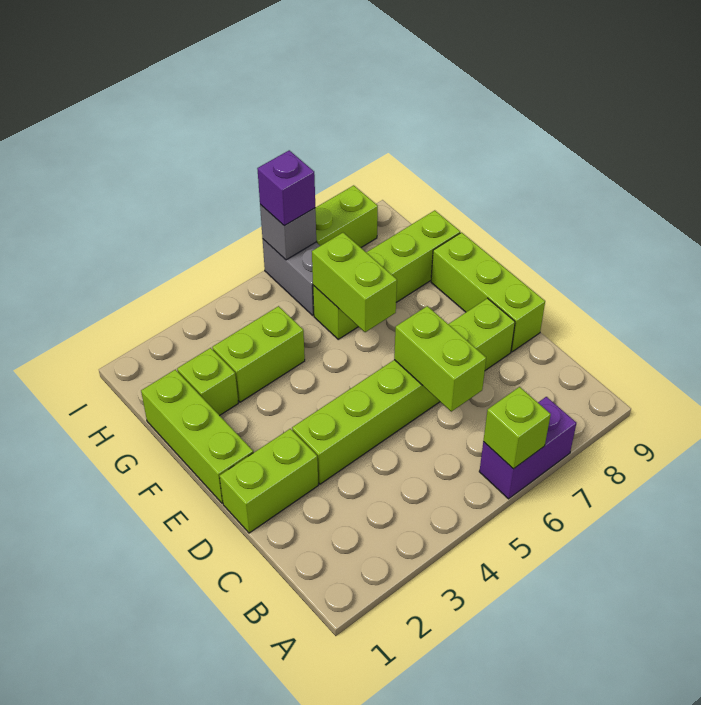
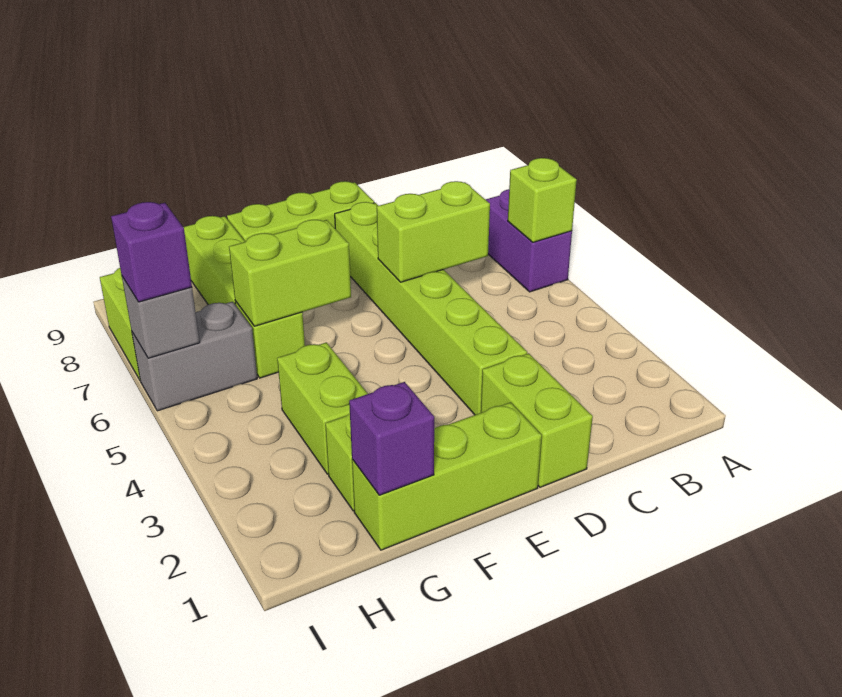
none -> purple 1x1 brick [349,382,434,495]

